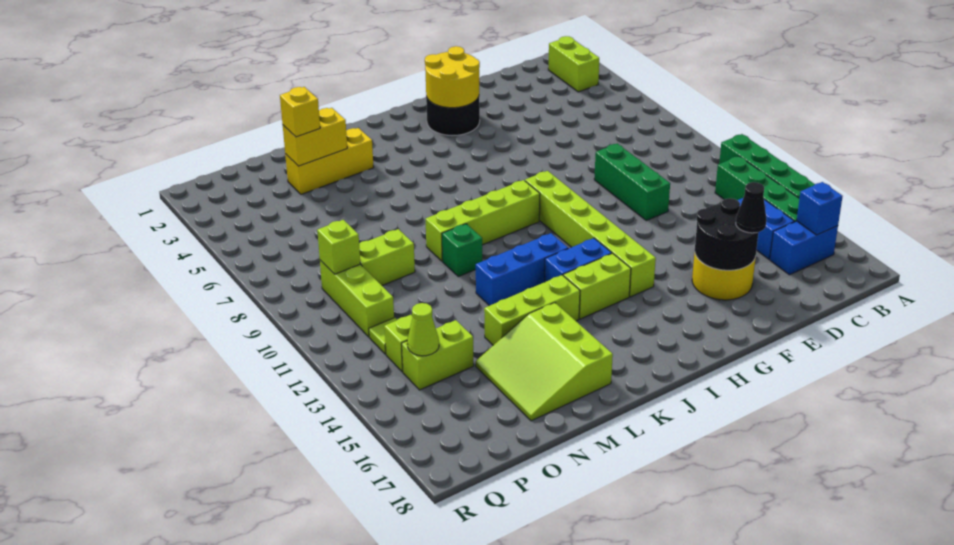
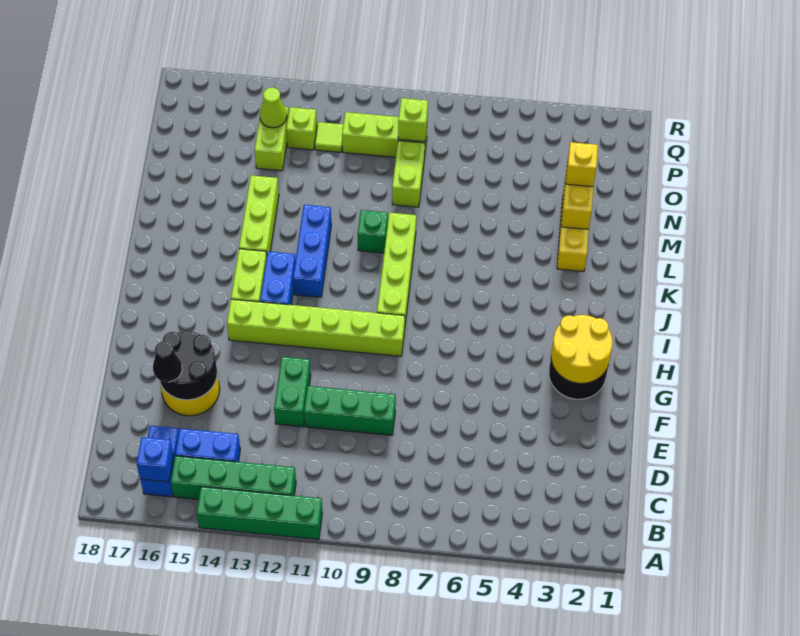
lime 1x2 brick [548,36,599,92] -> none
none -> green 1x2 brick [274,357,311,427]
lime 3x3 slope [476,303,613,421] -> none

